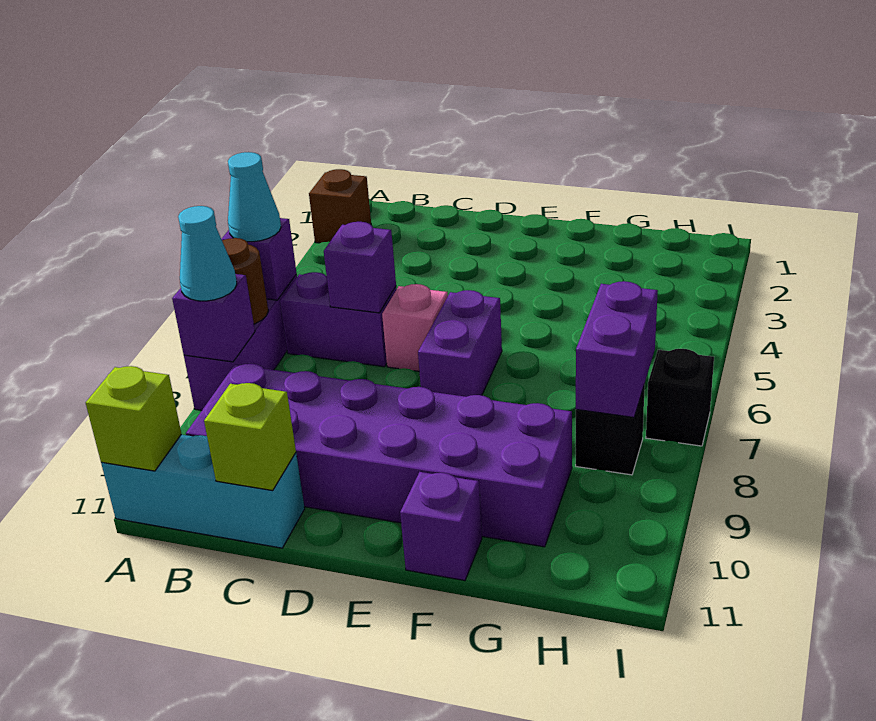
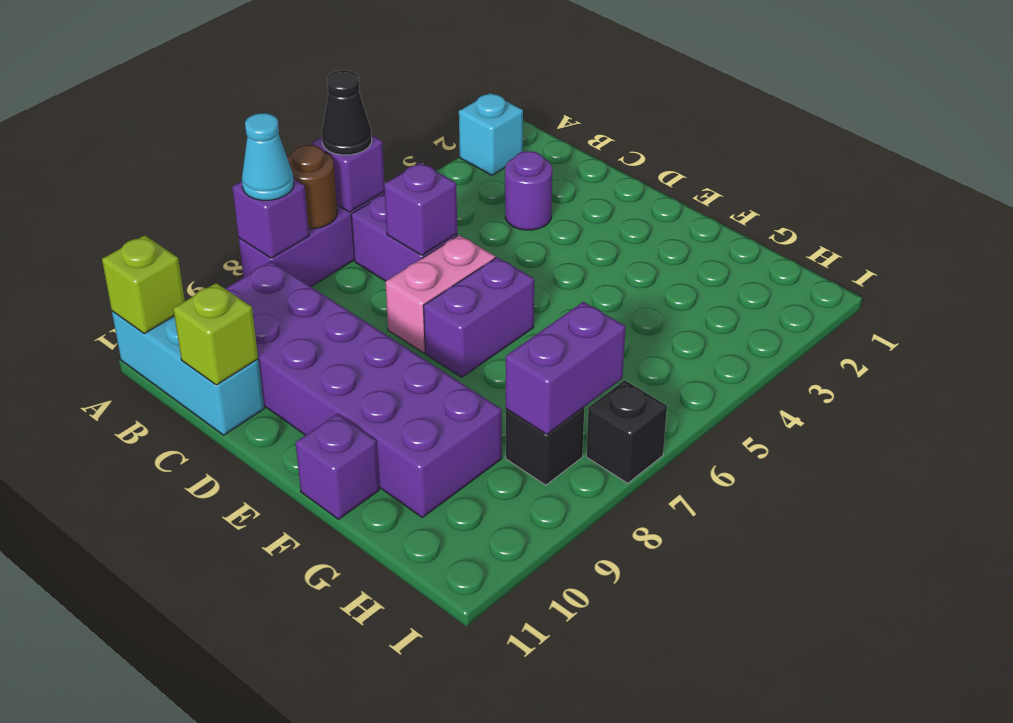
brown 1x1 brick [309,169,371,243] -> cyan 1x1 brick [459,93,523,175]
cyan 1x1 cone [228,152,281,242] -> black 1x1 cone [322,70,372,155]
none -> purple 1x1 round brick [505,151,552,230]
pink 1x1 brick [382,284,448,371] -> pink 1x2 brick [385,235,495,353]

